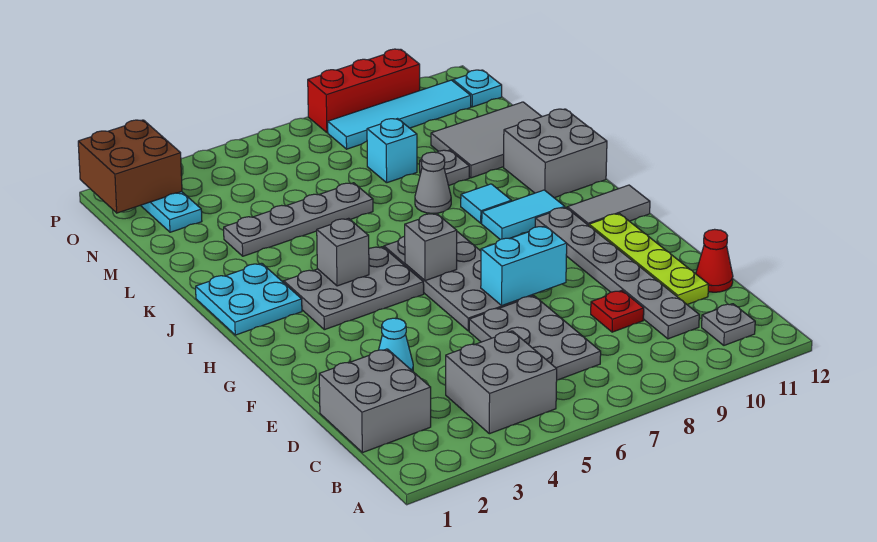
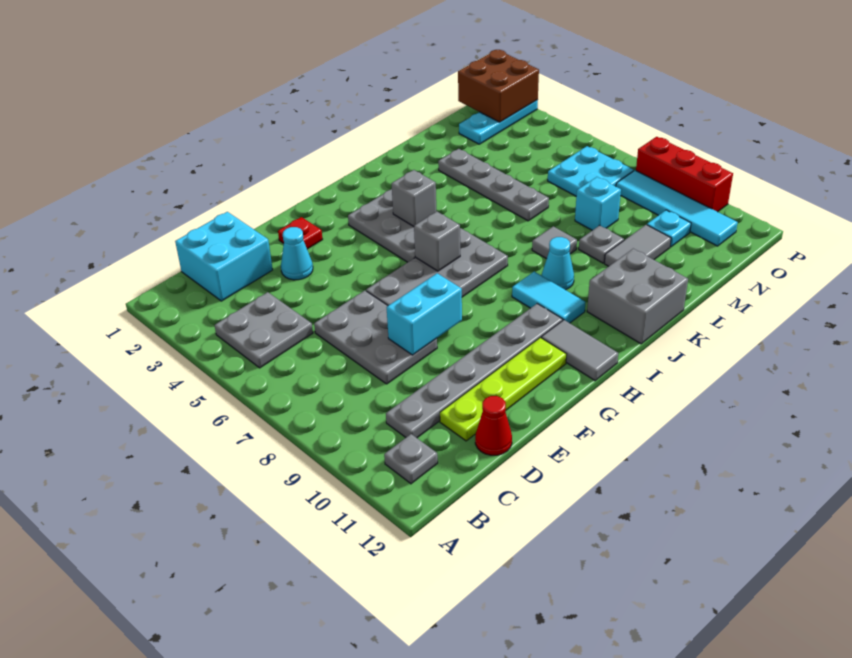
grey 2x2 brick [446,331,557,434] -> grey 2x2 plate [215,292,313,368]
grey 2x2 brick [319,349,431,453] -> cyan 2x2 brick [175,212,273,301]
grey 2x3 plate [469,296,601,380] -> grey 2x3 plate turned to [314,290,437,384]
red 1x1 plate [591,291,644,332] -> red 1x1 plate moved to [278,217,323,249]
cyan 1x2 brick [481,226,567,305] -> cyan 1x2 brick turned to [387,273,462,355]
cyan 2x2 plate [196,263,302,335] -> cyan 2x2 plate moved to [548,146,634,196]
cyan 1x1 tile [461,184,511,223] -> cyan 1x1 cone [542,237,574,290]
grey 1x1 cone [415,152,451,213] -> grey 1x1 tile [532,226,577,259]
grey 2x3 tile [431,102,542,178] -> grey 1x2 tile [604,225,671,266]
cyan 1x1 plate [453,70,502,107] -> cyan 1x1 plate moved to [647,210,691,247]

